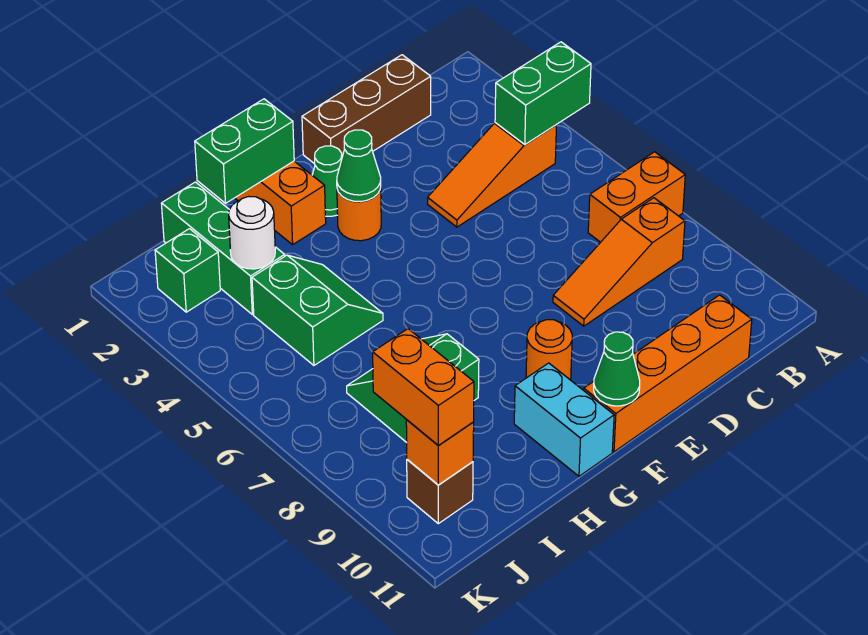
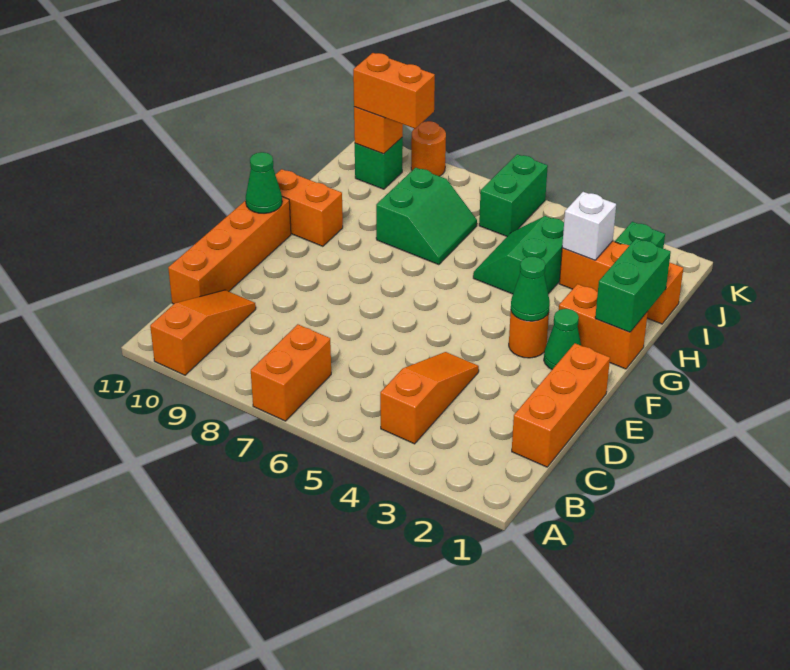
green 1x2 brick [495,42,591,144] -> green 1x2 brick moved to [479,154,548,236]
orange 1x3 slope [553,198,685,326] -> orange 1x3 slope moved to [150,290,256,375]
brown 1x3 brick [302,55,431,164] -> orange 1x3 brick [512,343,610,467]
orange 1x1 round brick [526,320,572,379] -> orange 1x1 round brick moved to [411,121,446,176]
cyan 1x2 brick [514,363,614,476] -> orange 1x2 brick [275,169,343,246]
green 2x2 slope [252,255,383,365] -> green 2x2 slope turned to [473,216,564,294]
green 1x3 brick [161,182,285,314] -> orange 1x3 brick [559,241,683,324]
white 1x1 round brick [229,196,275,269] -> white 1x1 brick [562,192,616,260]
brown 1x1 brick [407,460,473,524] -> green 1x1 brick [355,138,403,189]

